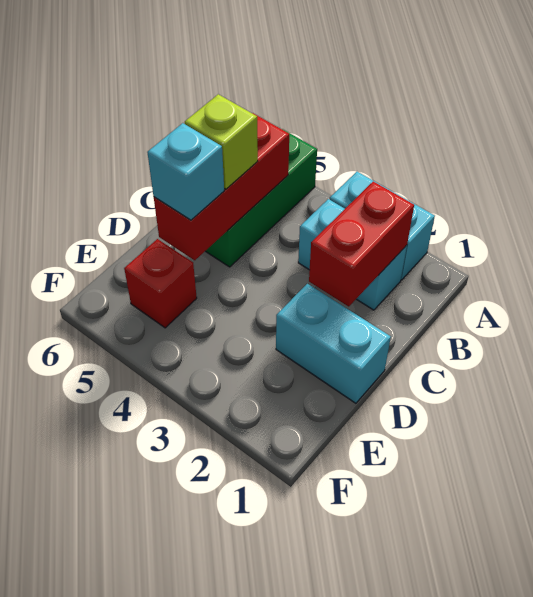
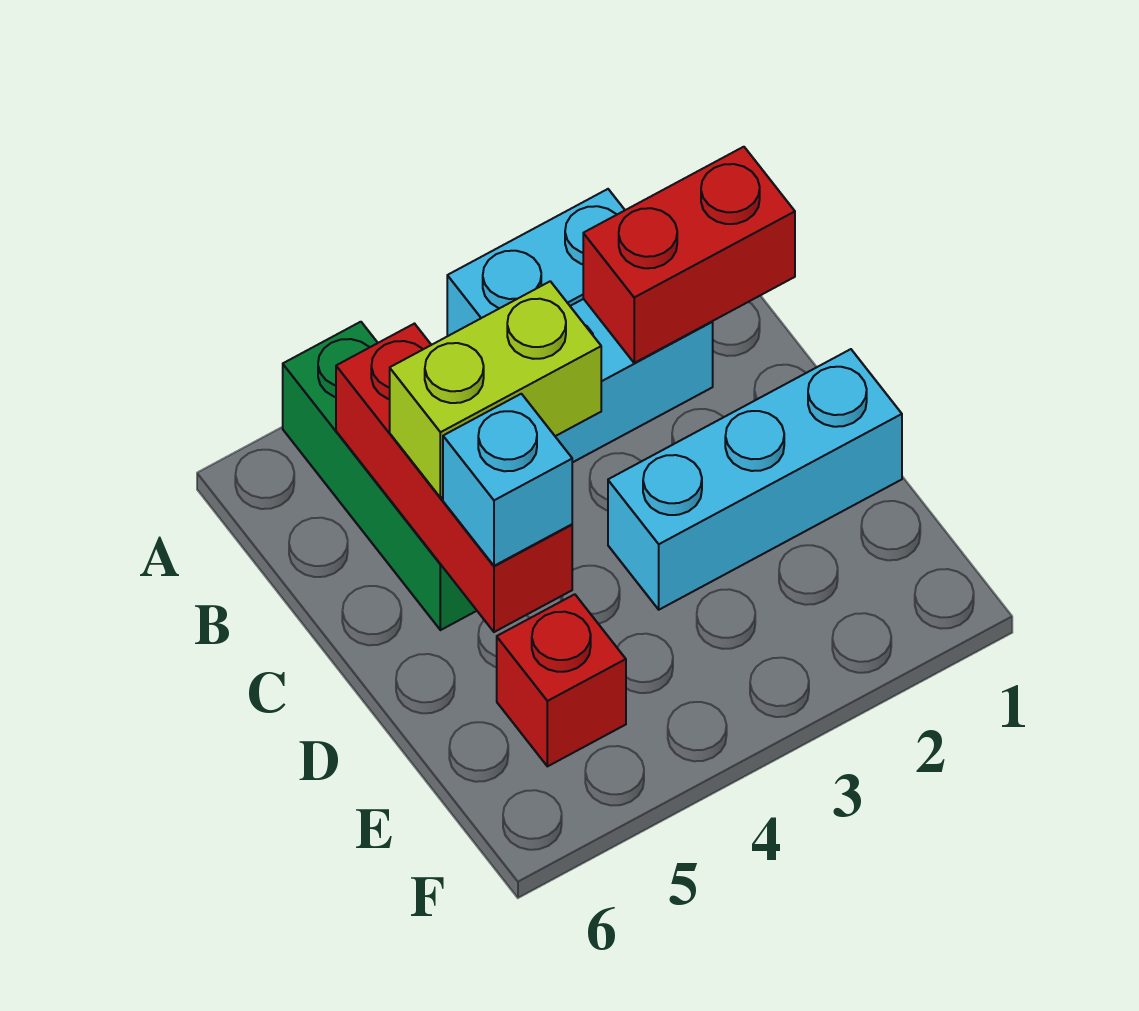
red 1x2 brick [309,181,414,307] -> red 1x2 brick turned to [583,147,795,363]
lime 1x1 brick [185,94,258,189] -> lime 1x2 brick [390,281,601,498]
cyan 1x2 brick [276,284,391,403] -> cyan 1x3 brick [608,349,902,610]

